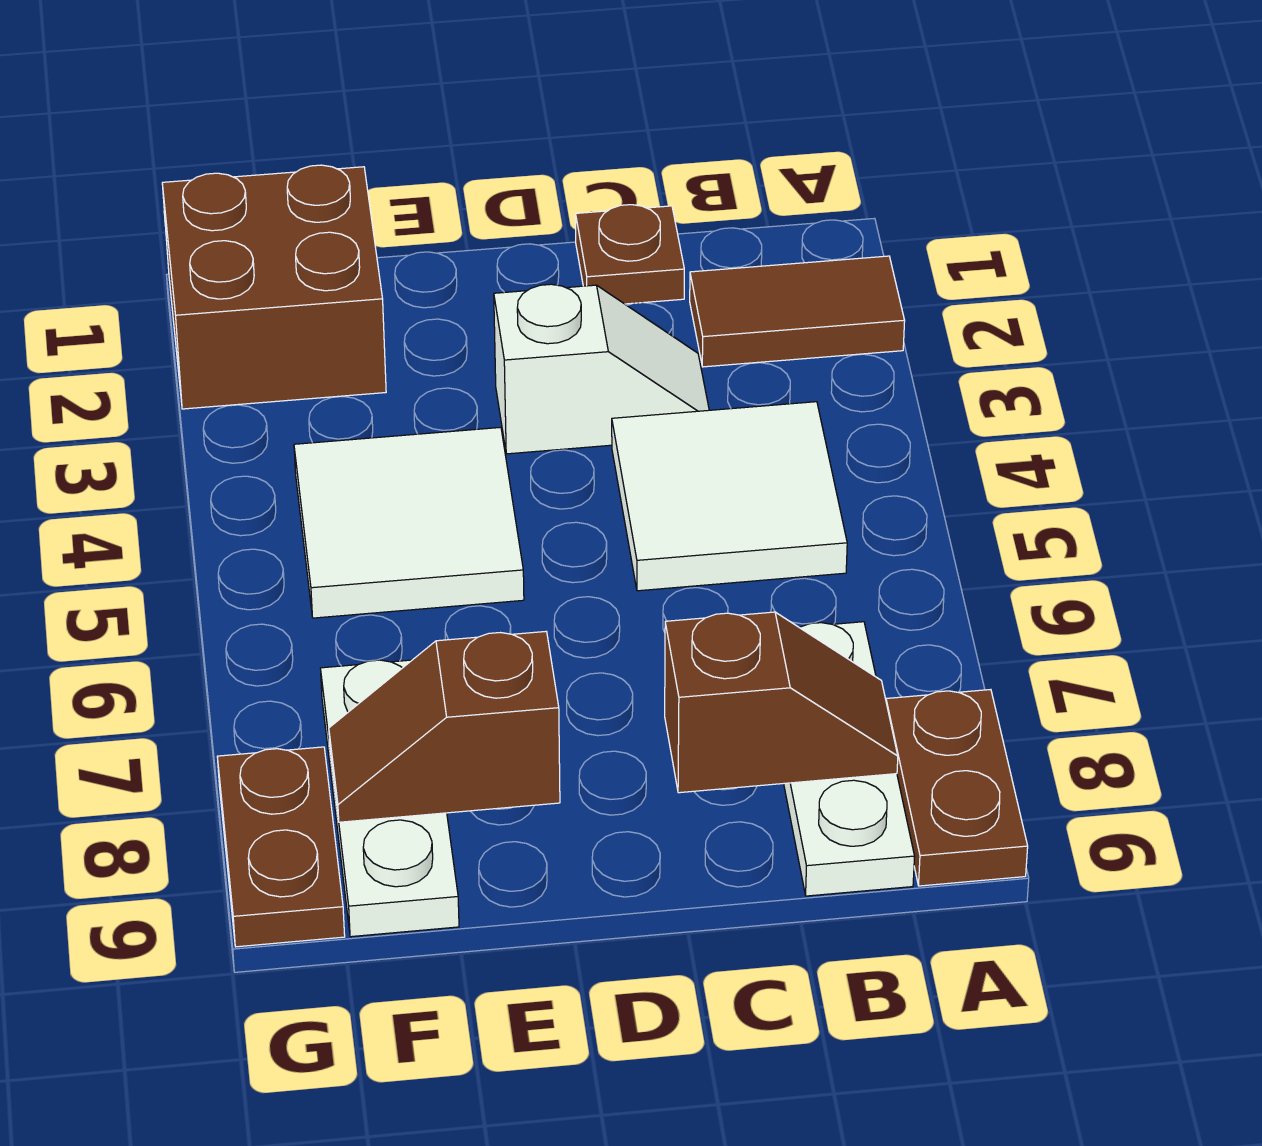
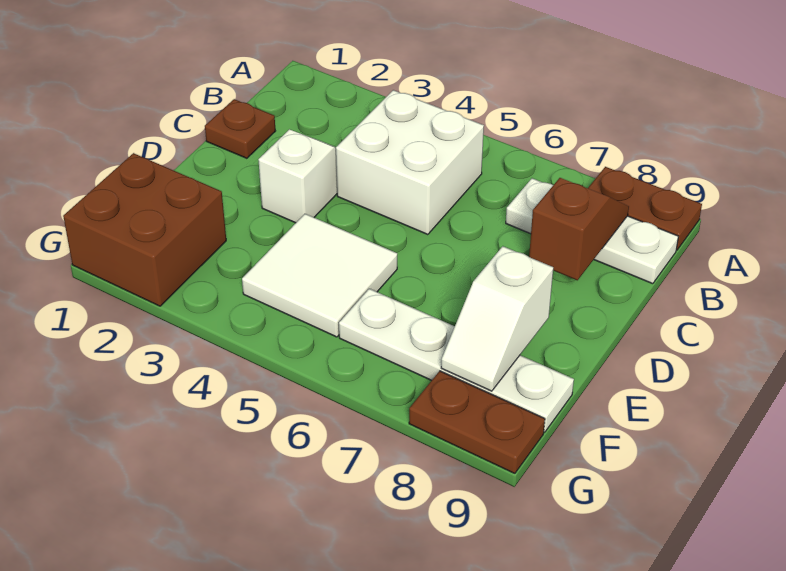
brown 1x2 tile [690,256,905,367] -> none
white 2x2 tile [612,402,847,591] -> white 2x2 brick [336,90,484,235]
brown 1x2 slope [329,632,560,822] -> white 1x2 slope [441,246,553,391]
white 1x3 plate [320,660,459,937] -> white 1x4 plate [339,289,574,432]

